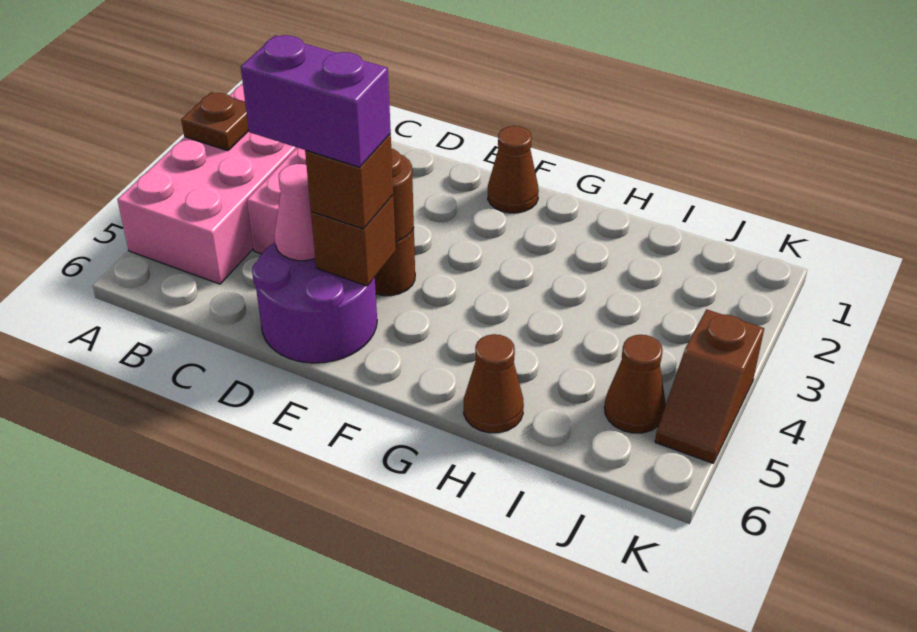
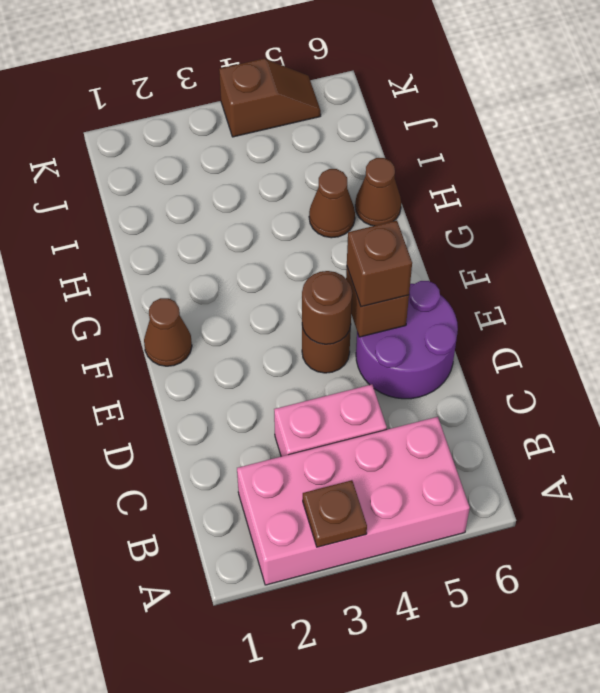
pink 1x1 cone [274,164,315,261] -> none
purple 1x2 brick [241,35,391,167] -> none
brown 1x1 cone [604,335,666,433] -> brown 1x1 cone moved to [309,169,355,238]

